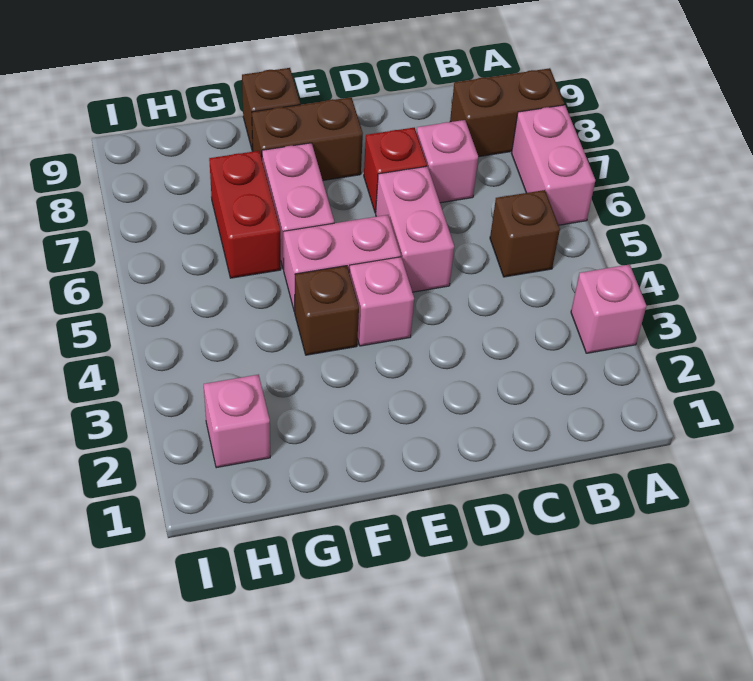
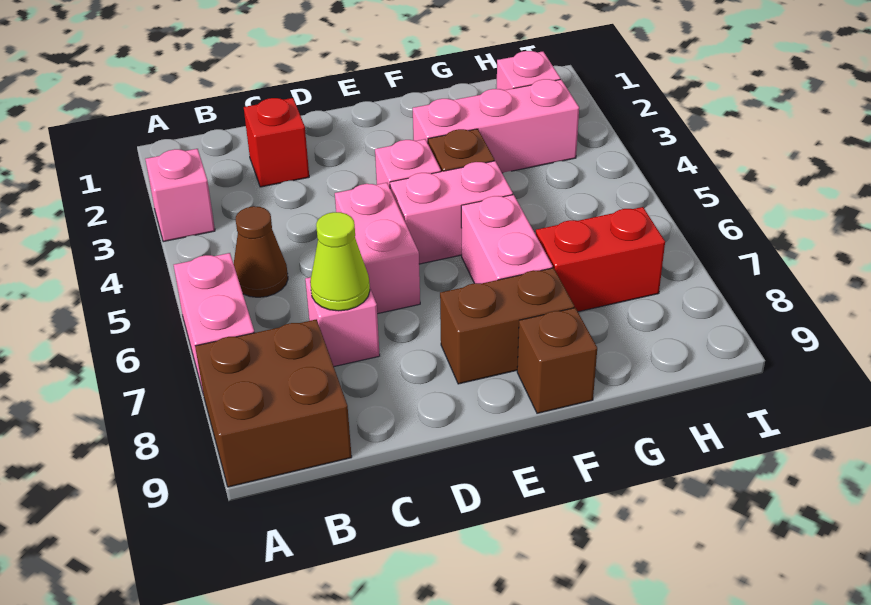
brown 1x2 brick [450,68,564,157] -> brown 2x2 brick [195,319,352,487]
brown 1x1 brick [490,190,560,277] -> brown 1x1 cone [234,206,288,297]
none -> lime 1x1 cone [310,212,370,311]
red 1x1 brick [364,128,427,213] -> red 1x1 brick moved to [244,98,309,187]
none -> pink 1x3 brick [413,79,579,173]
red 1x2 brick [209,151,281,278] -> red 1x2 brick turned to [536,207,665,312]

